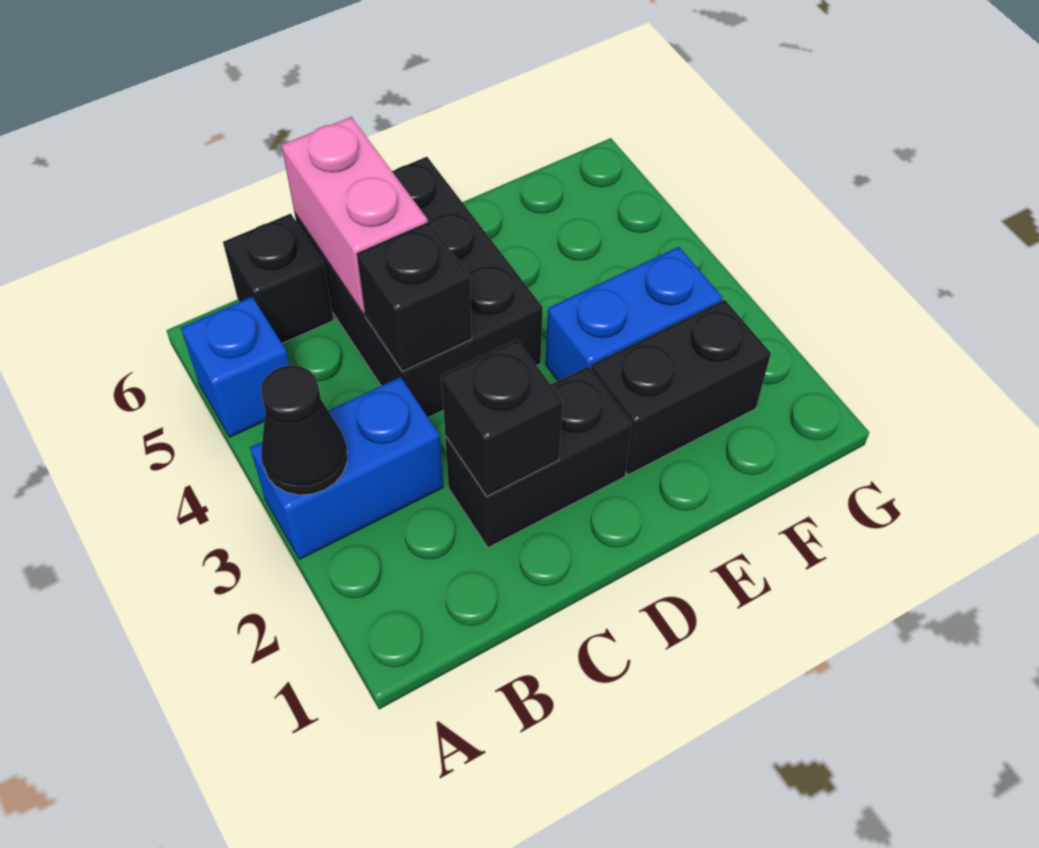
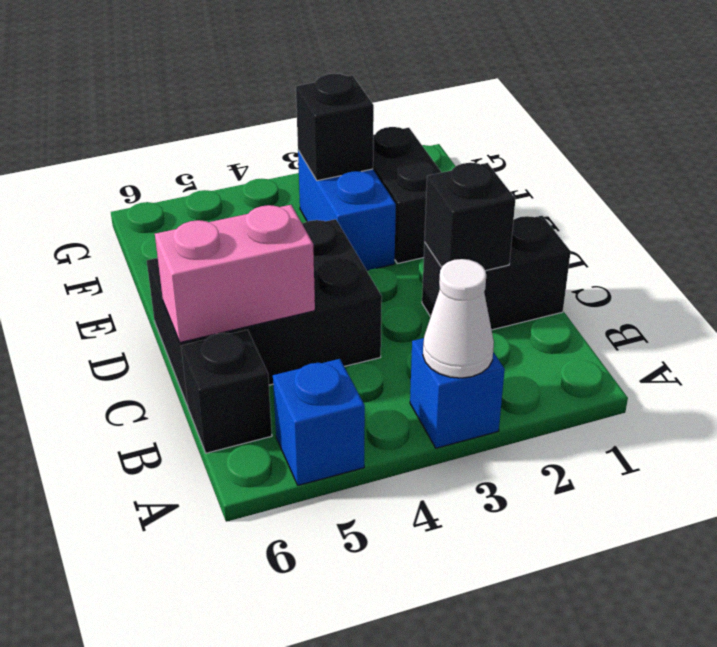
blue 1x2 brick [250,377,443,559] -> blue 1x1 brick [410,338,505,448]
black 1x1 cone [261,365,347,495] -> white 1x1 cone [423,259,494,378]
black 1x2 brick [445,367,632,548] -> black 1x2 brick turned to [422,216,571,330]
black 1x1 brick [357,222,472,371] -> black 1x1 brick moved to [296,74,374,181]

